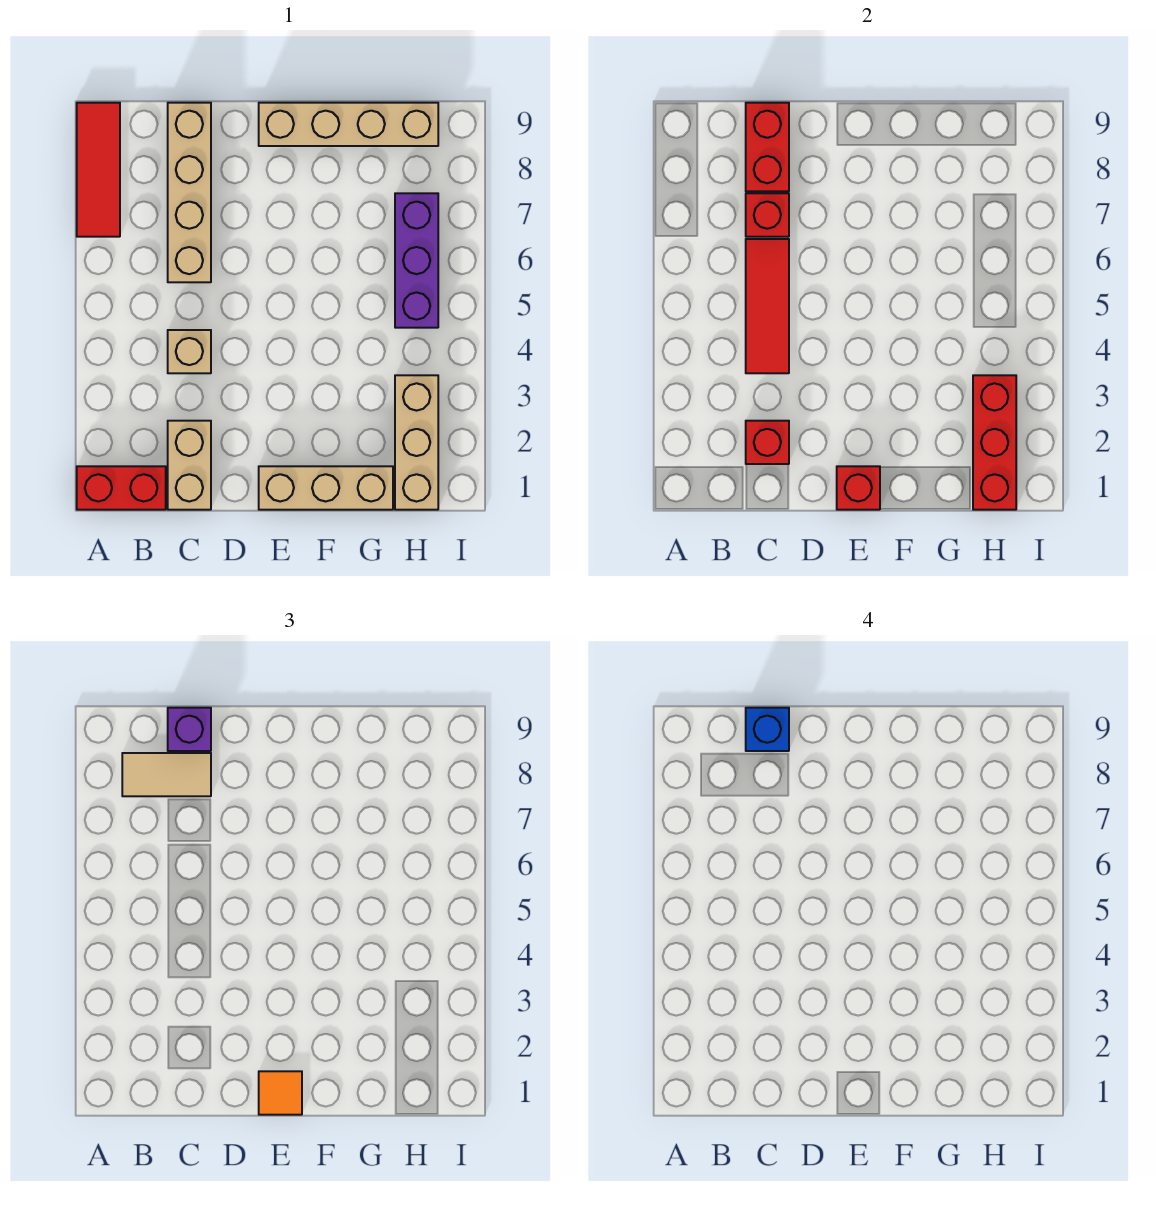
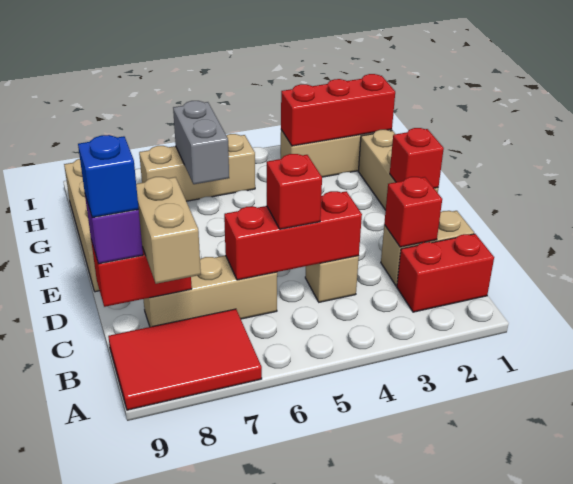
red 1x2 brick [77,466,166,510] -> red 1x2 brick turned to [397,234,494,312]
red 1x3 tile [77,103,120,237] -> red 2x3 tile [108,309,262,410]
tan 1x2 tile [122,753,211,796] -> tan 1x2 brick [136,177,201,284]
red 1x3 tile [746,239,789,373] -> red 1x3 brick [224,191,362,280]
tan 1x4 brick [168,103,211,282] -> tan 1x3 brick [143,255,277,327]
red 1x1 brick [746,193,789,237] -> red 1x1 brick moved to [267,154,322,229]
orange 1x1 tile [259,1071,302,1115] -> none
none -> grey 1x2 brick [173,101,229,184]
purple 1x3 brick [395,193,438,328] -> tan 1x3 brick [139,134,255,201]

